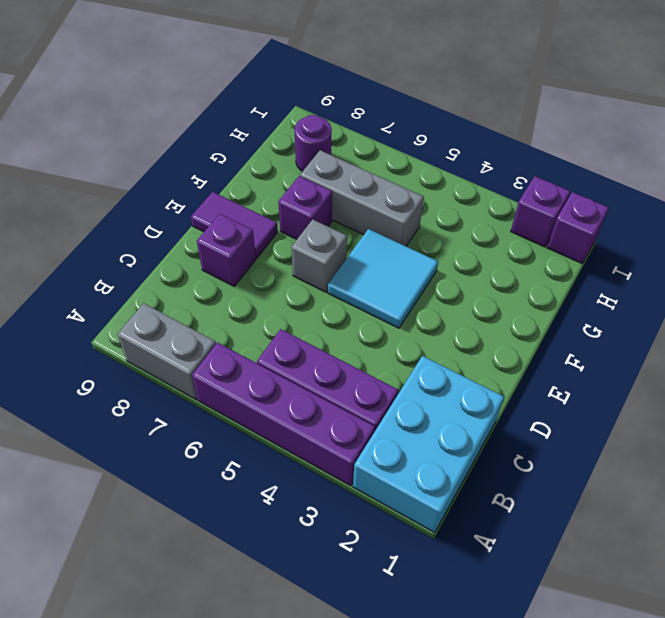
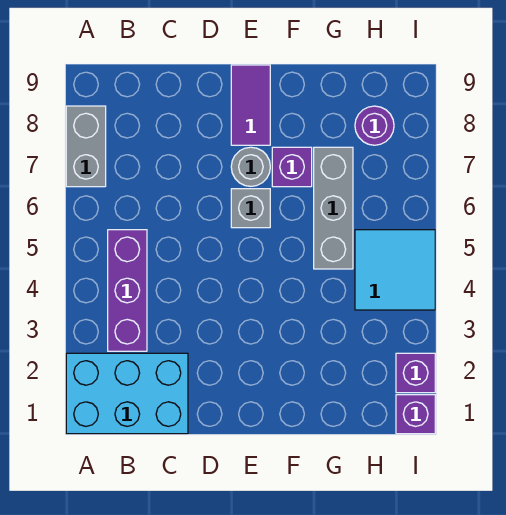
purple 1x4 brick [192,342,375,486] -> none
purple 1x1 brick [197,214,256,286] -> none
cyan 2x2 tile [328,229,438,328] -> cyan 2x2 tile moved to [355,230,435,310]
none -> grey 1x1 round brick [231,147,270,186]

